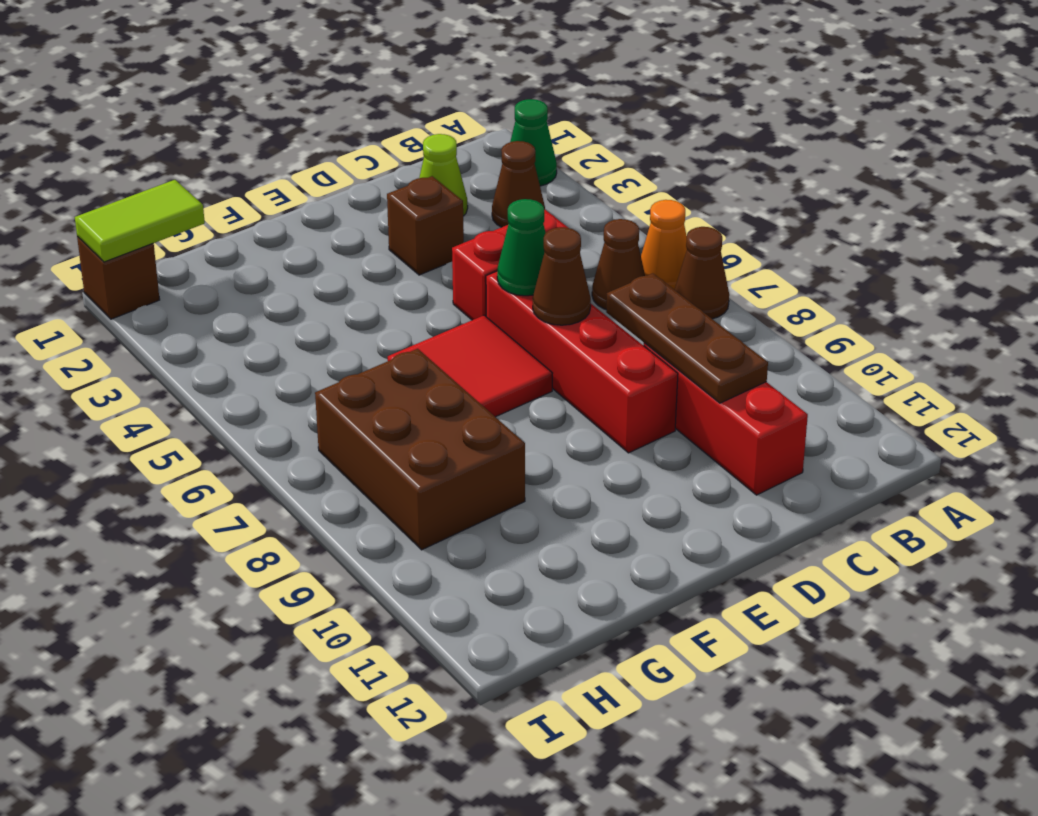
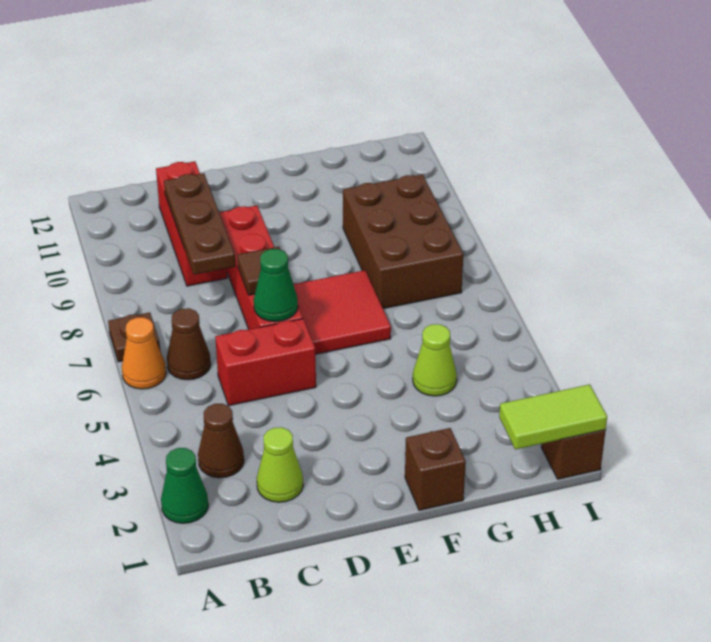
brown 1x1 cone [675,227,729,319] -> brown 1x1 plate [108,313,160,362]
brown 1x1 brick [387,176,464,275] -> brown 1x1 brick moved to [405,428,466,510]
brown 1x1 cone [533,227,591,325] -> brown 1x1 tile [238,247,280,295]
none -> lime 1x1 cone [413,324,457,396]

